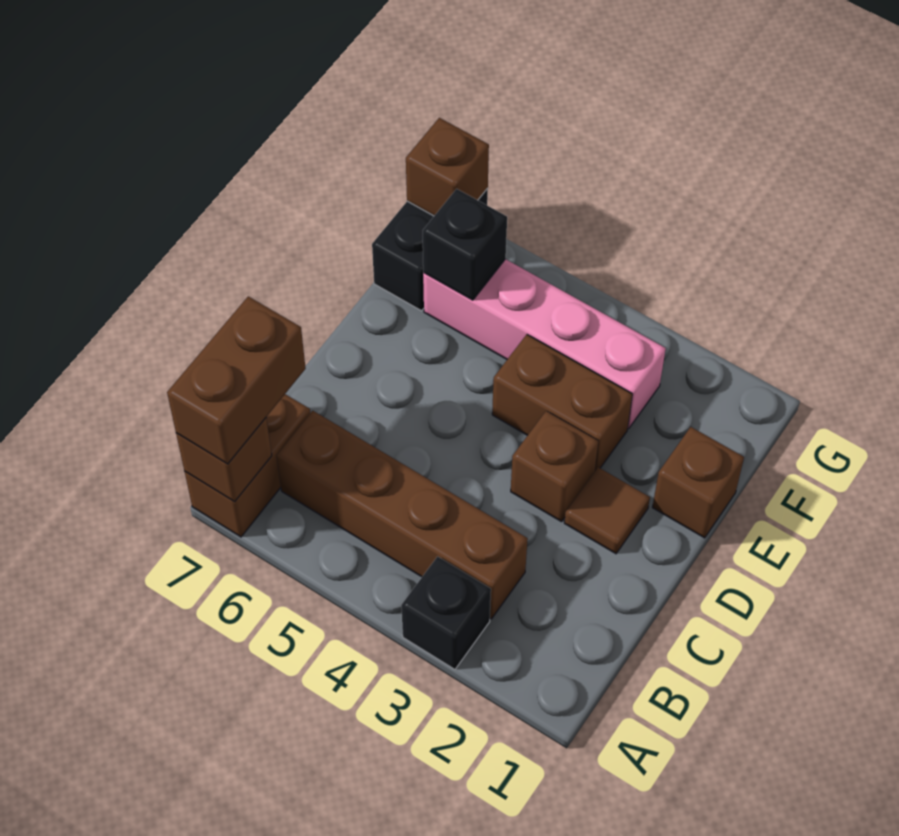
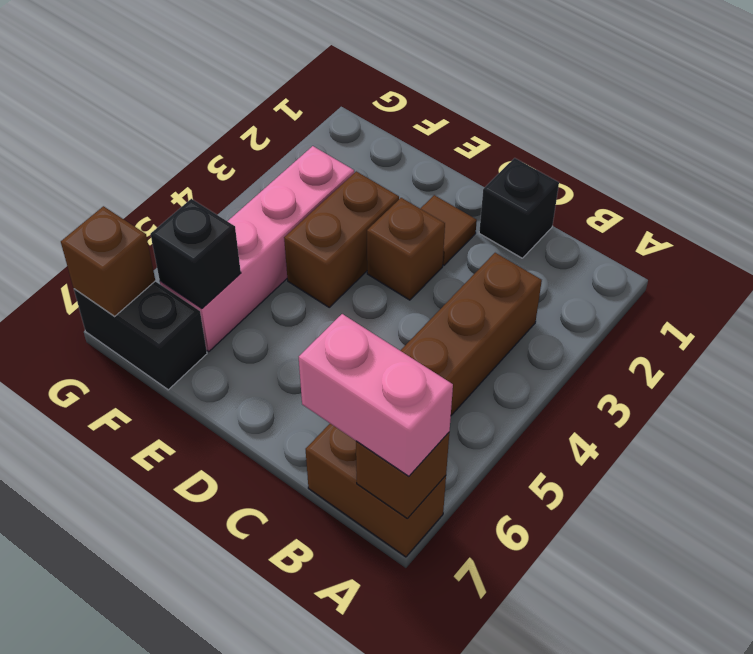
black 1x1 brick [401,556,491,669] -> black 1x1 brick moved to [479,158,559,258]
brown 1x2 brick [167,296,306,464] -> pink 1x2 brick [299,314,453,476]
brown 1x1 brick [652,427,744,538] -> none

